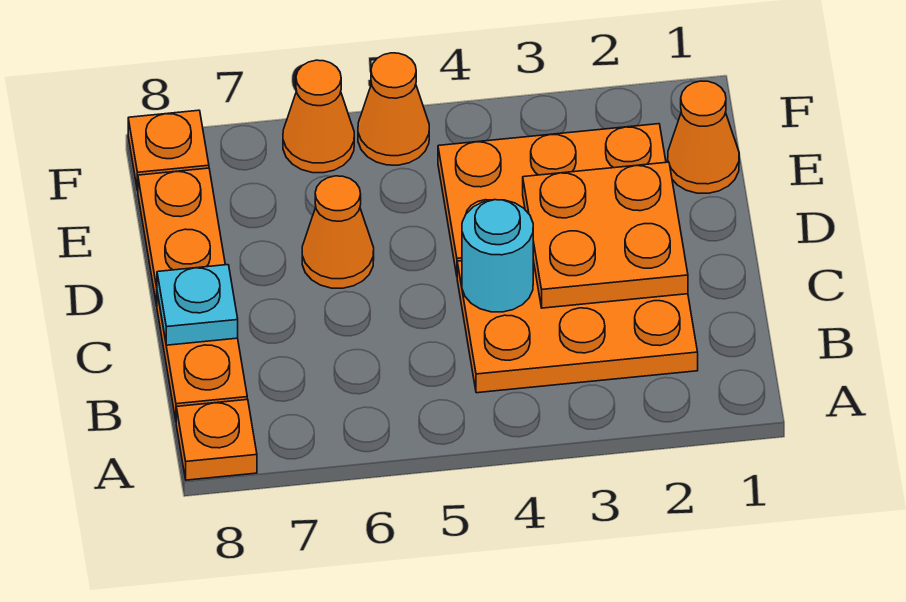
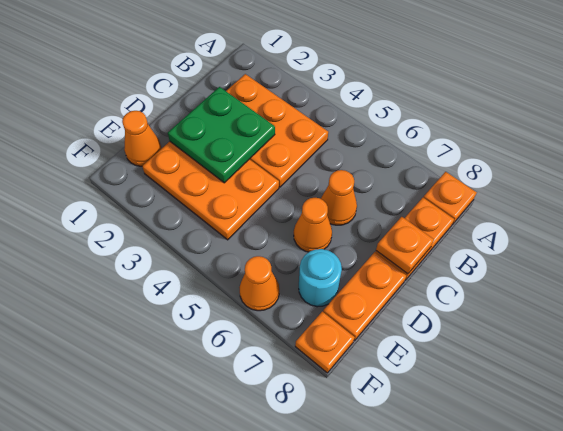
orange 2x2 plate [523,162,688,308] -> green 2x2 plate [168,87,275,183]
cyan 1x1 round brick [462,200,533,312] -> cyan 1x1 round brick moved to [299,249,342,307]
cyan 1x1 plate [157,265,238,345] -> orange 1x1 plate [376,217,434,274]
orange 1x1 cone [358,53,429,165] -> orange 1x1 cone moved to [321,170,357,225]

